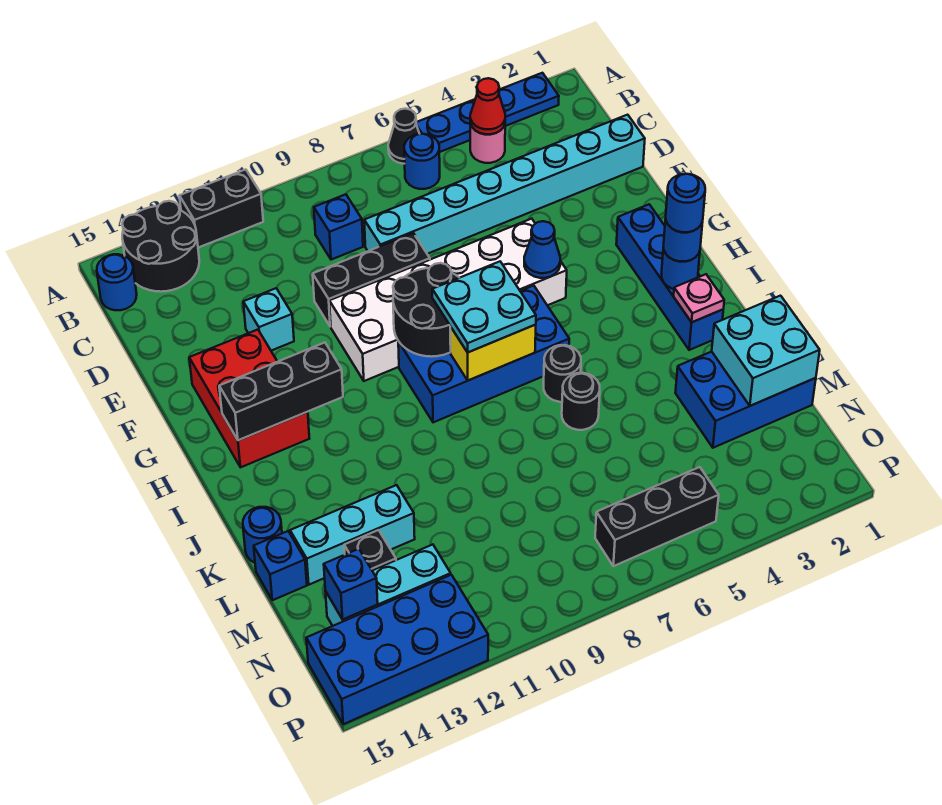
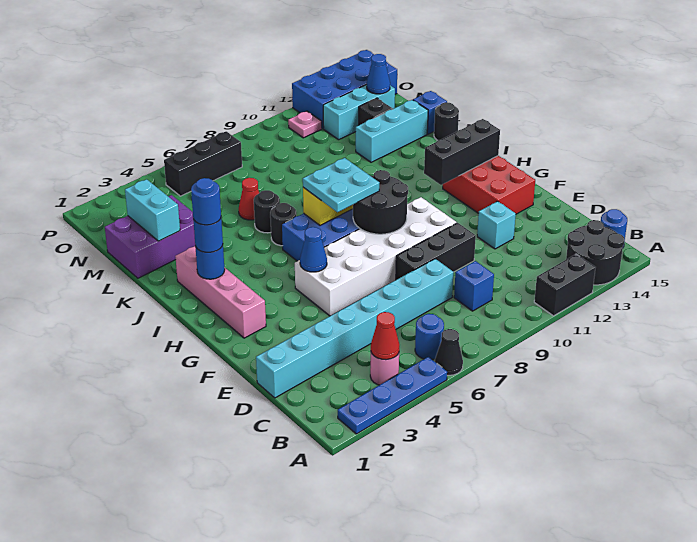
blue 1x4 brick [616,204,723,350] -> pink 1x4 brick [175,246,266,338]
pink 1x1 plate [674,274,724,322] -> pink 1x1 plate moved to [288,111,322,138]
blue 1x1 round brick [243,507,282,563] -> black 1x1 round brick [434,102,459,140]
blue 2x3 brick [676,352,816,448] -> purple 2x3 brick [105,195,195,278]
cyan 2x2 brick [712,296,820,406] -> cyan 1x2 brick [125,179,180,241]
none -> red 1x1 cone [239,178,259,220]
blue 1x1 brick [324,549,378,620] -> blue 1x1 cone [367,54,390,94]

